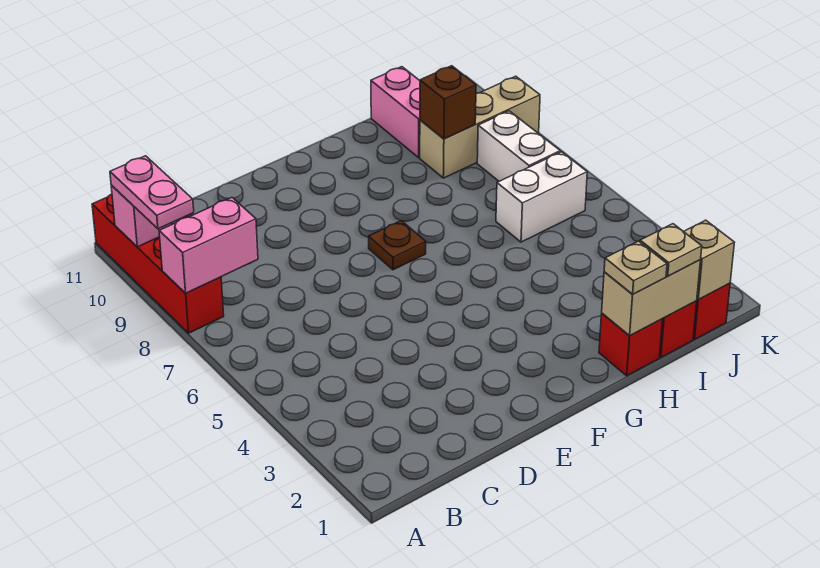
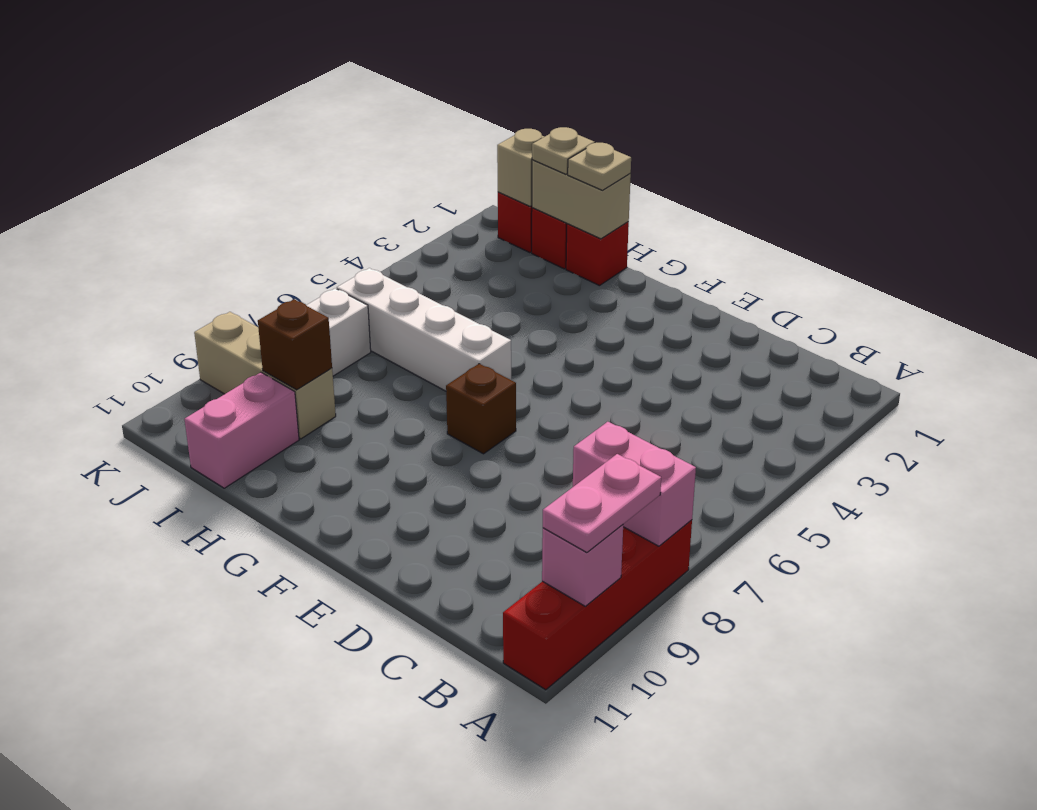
brown 1x1 plate [369,221,426,270] -> brown 1x1 brick [446,364,516,454]
white 1x2 brick [496,152,587,242] -> white 1x4 brick [337,268,511,391]

